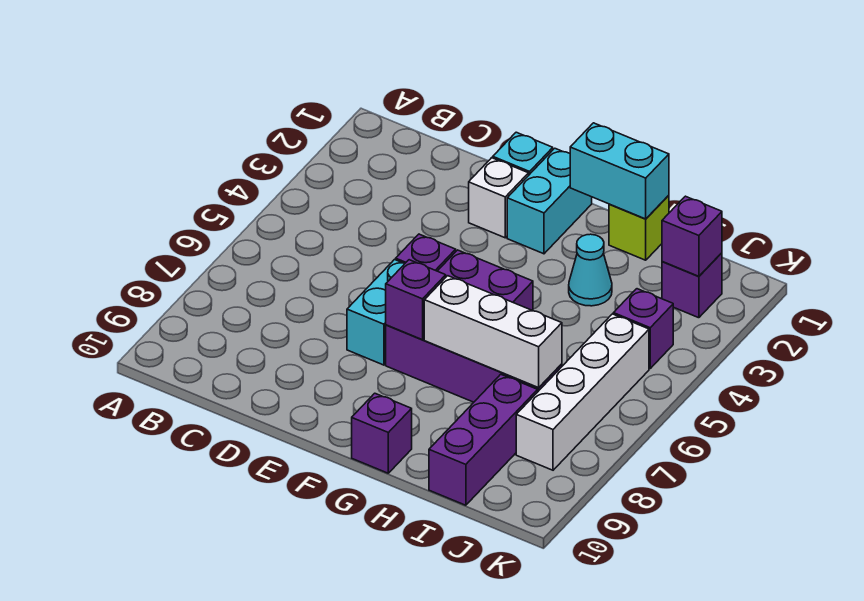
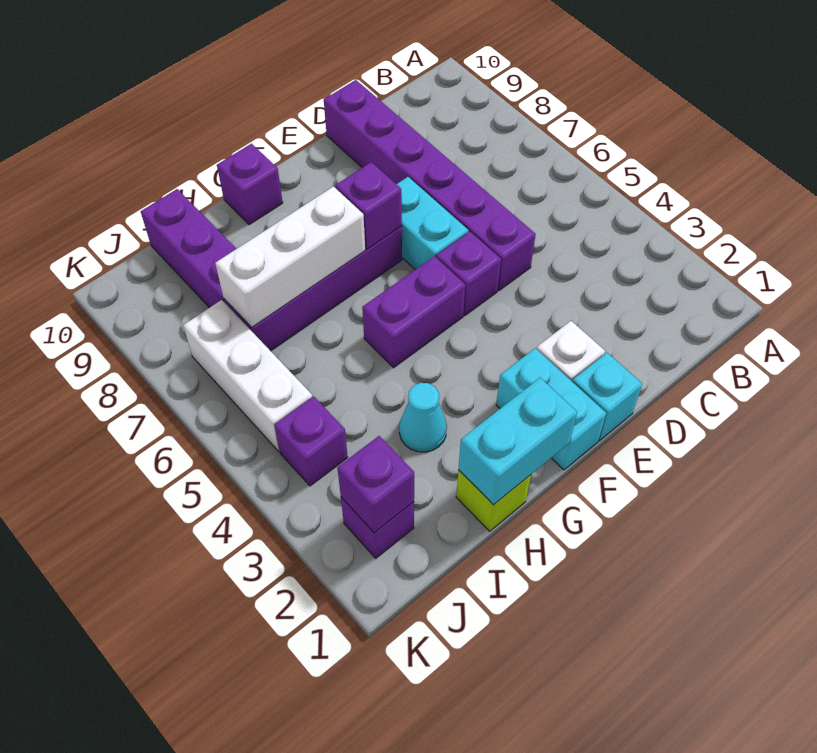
none -> purple 1x6 brick [324,80,536,290]
white 1x4 brick [516,314,649,470] -> white 1x3 brick [183,300,312,451]

